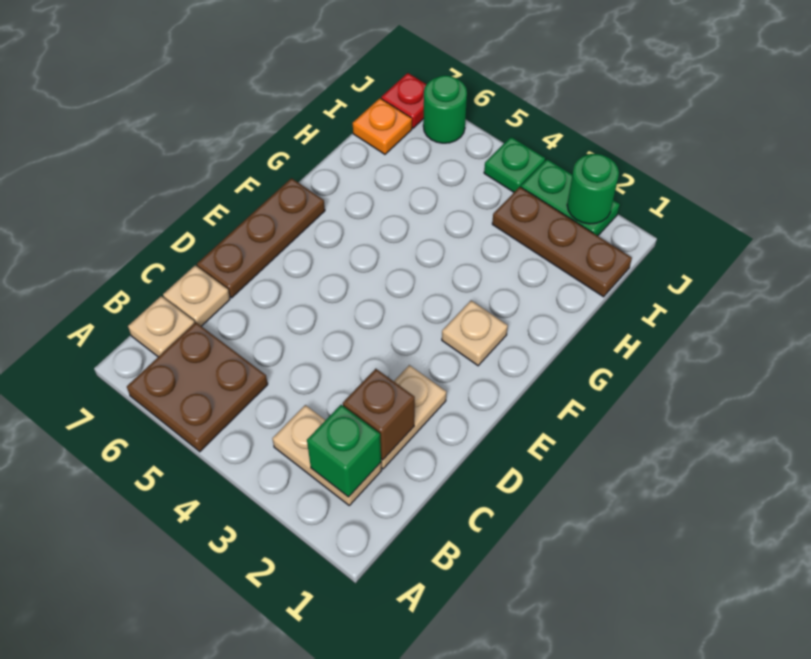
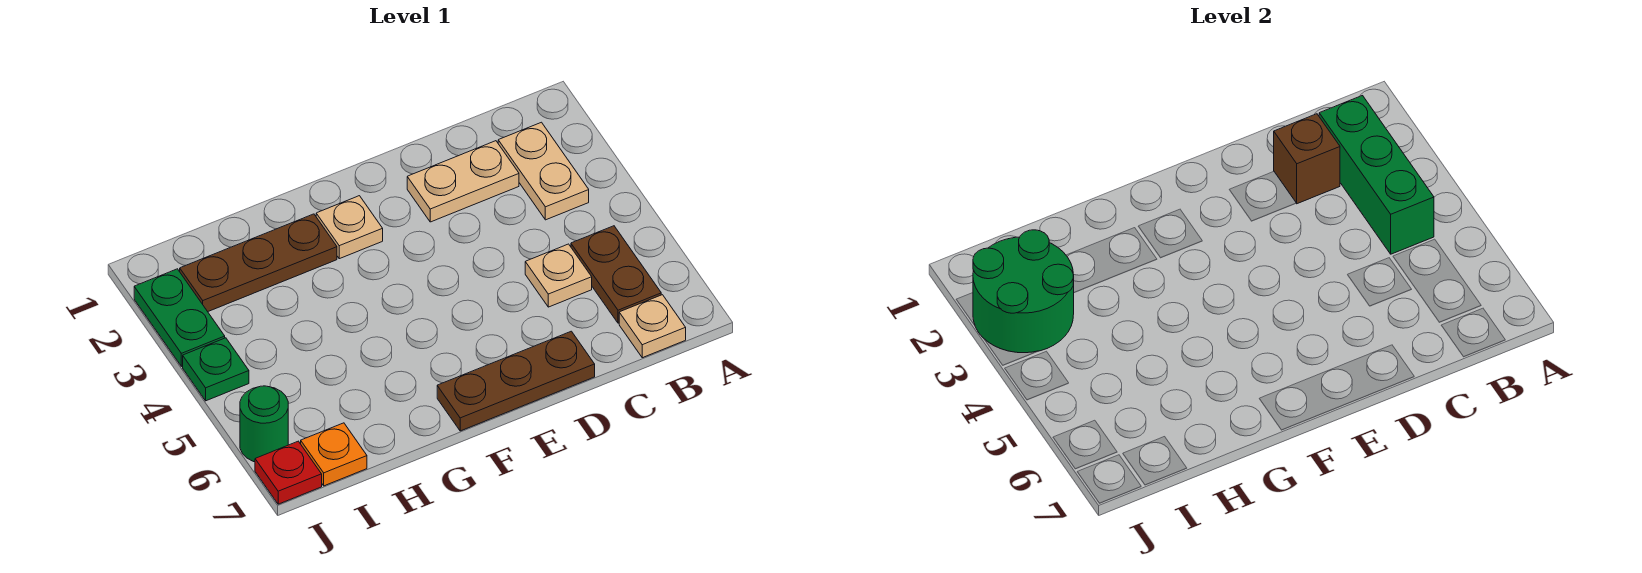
brown 2x2 plate [127,322,268,452] -> brown 1x2 plate [571,226,661,323]
green 1x1 brick [307,405,381,497] -> green 1x3 brick [1319,96,1434,254]
tan 1x1 plate [163,265,230,326] -> tan 1x1 plate moved to [525,244,592,307]
brown 1x3 plate [492,187,632,297] -> brown 1x3 plate turned to [180,214,337,312]
green 1x1 round brick [567,154,619,224] -> green 2x2 round brick [973,230,1074,353]

